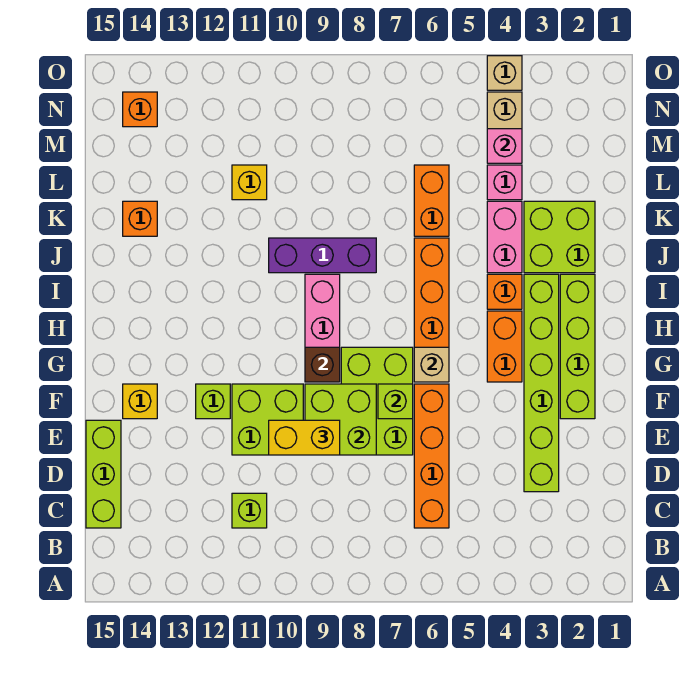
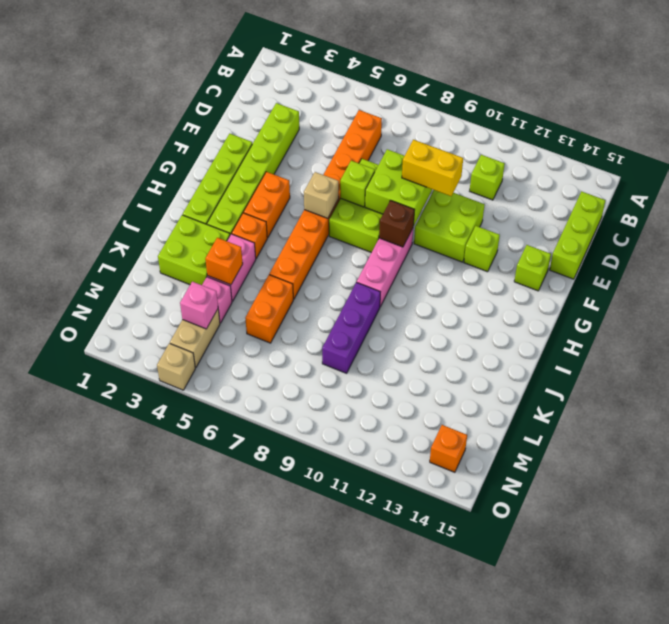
yellow 1x1 brick [123,384,157,419] -> lime 1x1 brick [514,245,551,291]
purple 1x3 brick [269,238,376,273] -> purple 1x3 brick turned to [322,282,380,373]
orange 1x1 brick [123,201,157,236] -> orange 1x1 brick moved to [205,238,243,285]
yellow 1x1 brick [232,165,267,200] -> none

